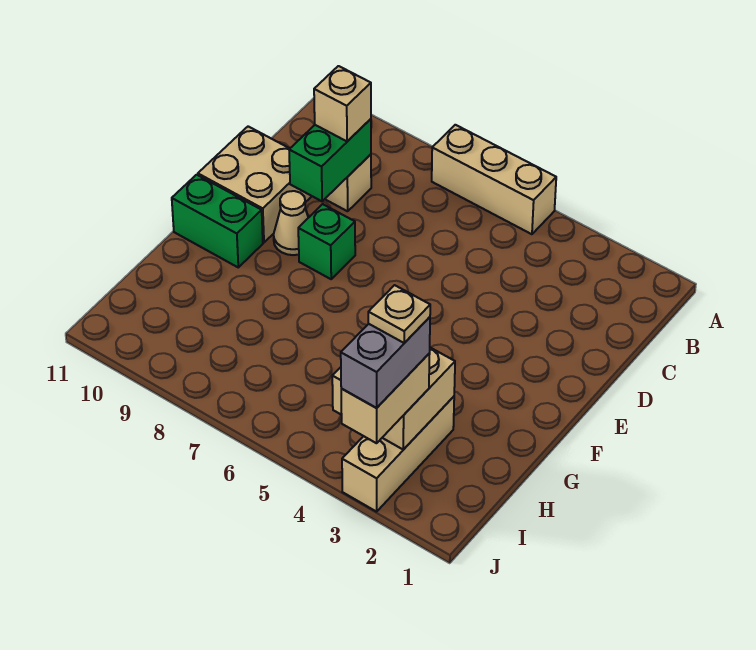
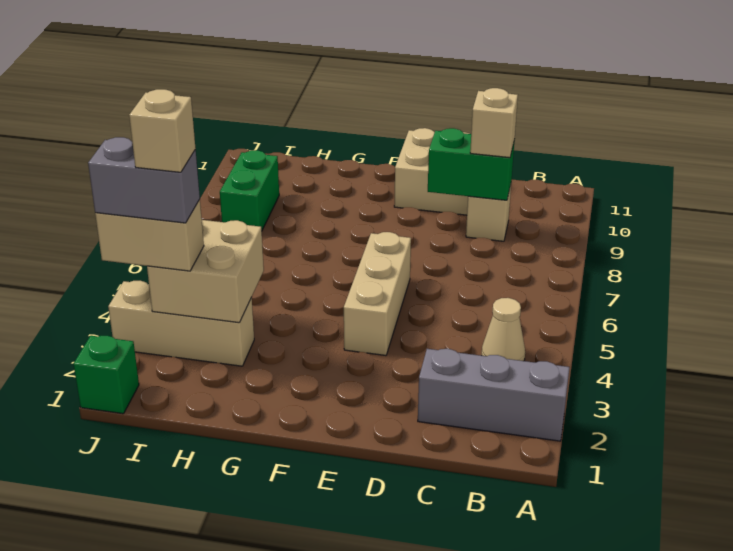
none -> grey 1x3 brick [418,349,570,441]
tan 1x3 brick [432,125,556,234] -> tan 1x3 brick moved to [344,232,411,355]
green 1x1 brick [298,204,355,279] -> green 1x1 brick moved to [73,336,139,414]
tan 1x1 cone [274,191,308,255] -> tan 1x1 cone moved to [482,298,525,361]
green 1x2 brick [172,175,263,267] -> green 1x2 brick moved to [220,150,279,230]
tan 1x1 plate [368,285,430,343] -> tan 1x1 brick [129,89,196,172]

